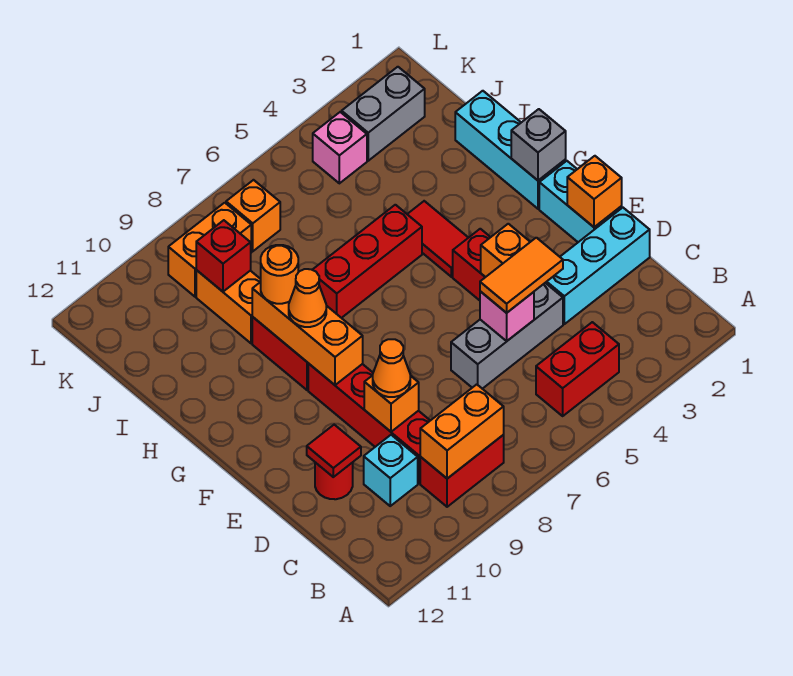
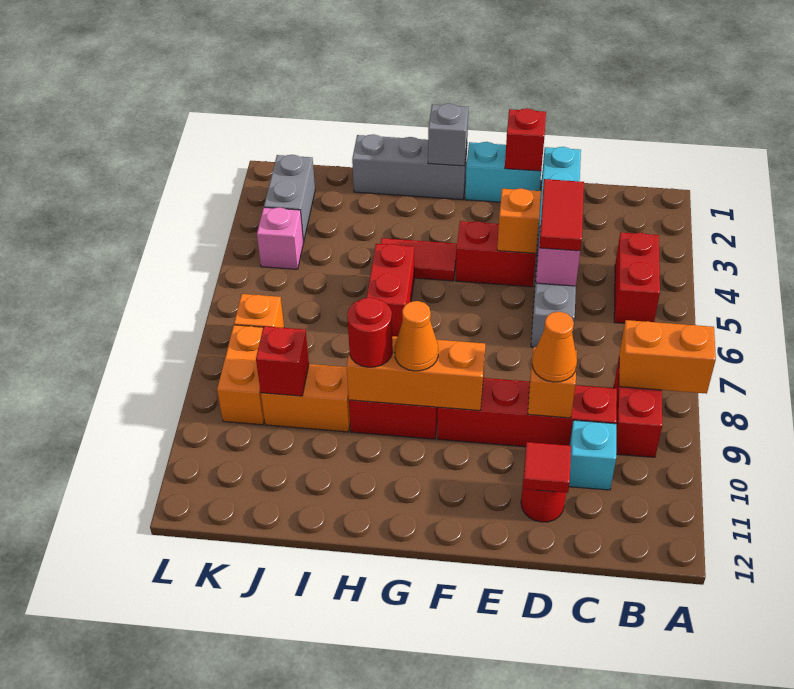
orange 1x2 brick [420,384,504,479] -> orange 1x2 brick turned to [619,320,716,394]
orange 1x2 tile [480,238,563,313] -> red 1x2 tile [539,179,584,251]
orange 1x1 brick [567,156,622,227] -> red 1x1 brick [505,108,546,171]
cyan 1x3 brick [455,91,566,209] -> grey 1x3 brick [352,134,467,200]
red 1x3 brick [313,205,422,318] -> red 1x2 brick [367,244,414,337]
orange 1x1 round brick [261,245,298,304] -> red 1x1 round brick [347,297,393,367]

